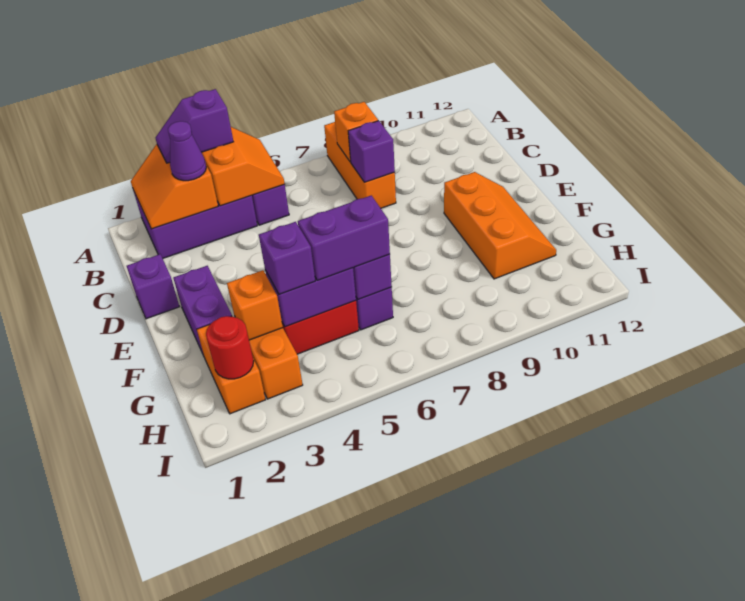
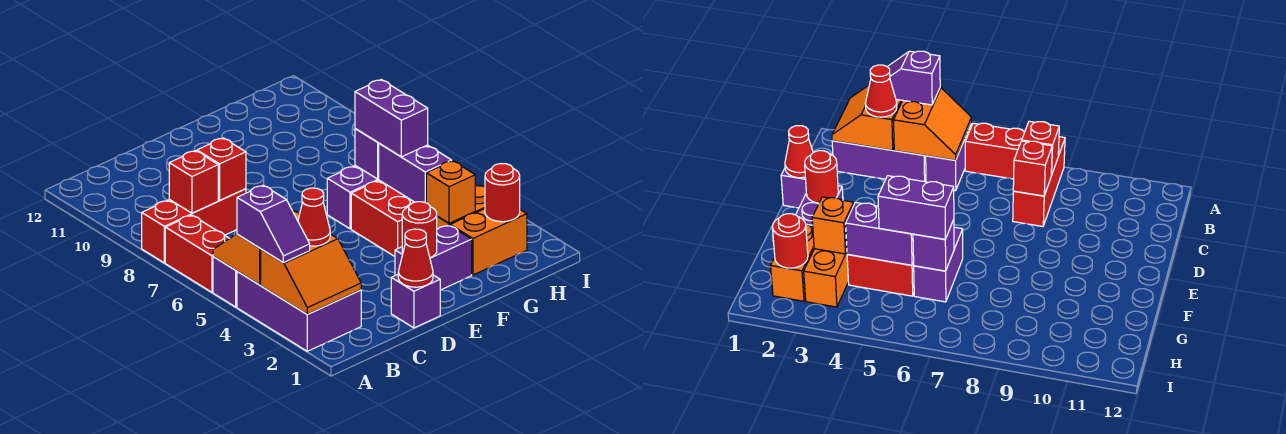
none -> red 1x2 brick [165,215,229,292]
orange 1x3 brick [324,122,396,208] -> red 1x3 brick [142,189,246,263]
purple 1x1 cone [168,121,206,181] -> red 1x1 cone [298,188,330,246]
orange 1x1 brick [334,102,378,162] -> red 1x1 brick [169,151,218,213]
purple 1x1 brick [348,121,395,182] -> red 1x1 brick [197,138,246,200]
none -> red 1x1 cone [398,229,433,287]
none -> red 1x1 round brick [402,202,437,258]
orange 2x3 slope [444,172,556,279] -> none
purple 1x1 brick [259,222,315,294] -> none

